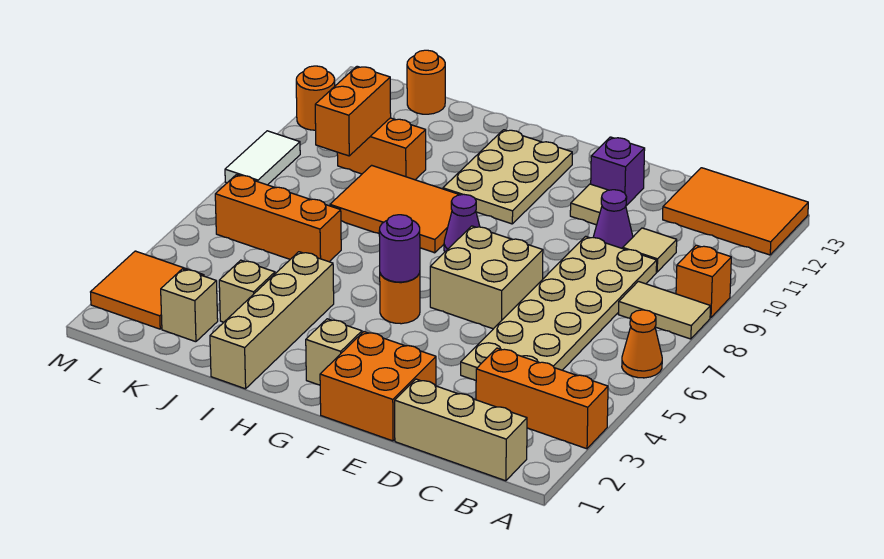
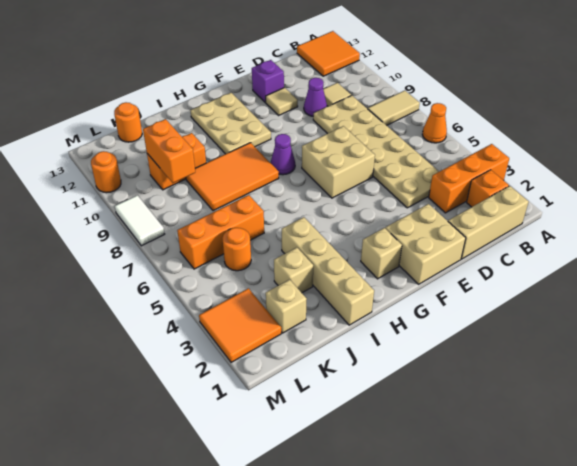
orange 1x1 brick [676,245,731,318] -> orange 1x1 brick moved to [467,170,509,207]
orange 2x3 tile [663,168,808,255] -> orange 2x2 tile [297,31,360,76]
orange 2x2 brick [320,332,436,441] -> tan 2x2 brick [385,204,466,284]
orange 1x1 round brick [380,273,420,324] -> orange 1x1 round brick moved to [222,228,251,271]
purple 1x1 round brick [379,215,420,282] -> none

